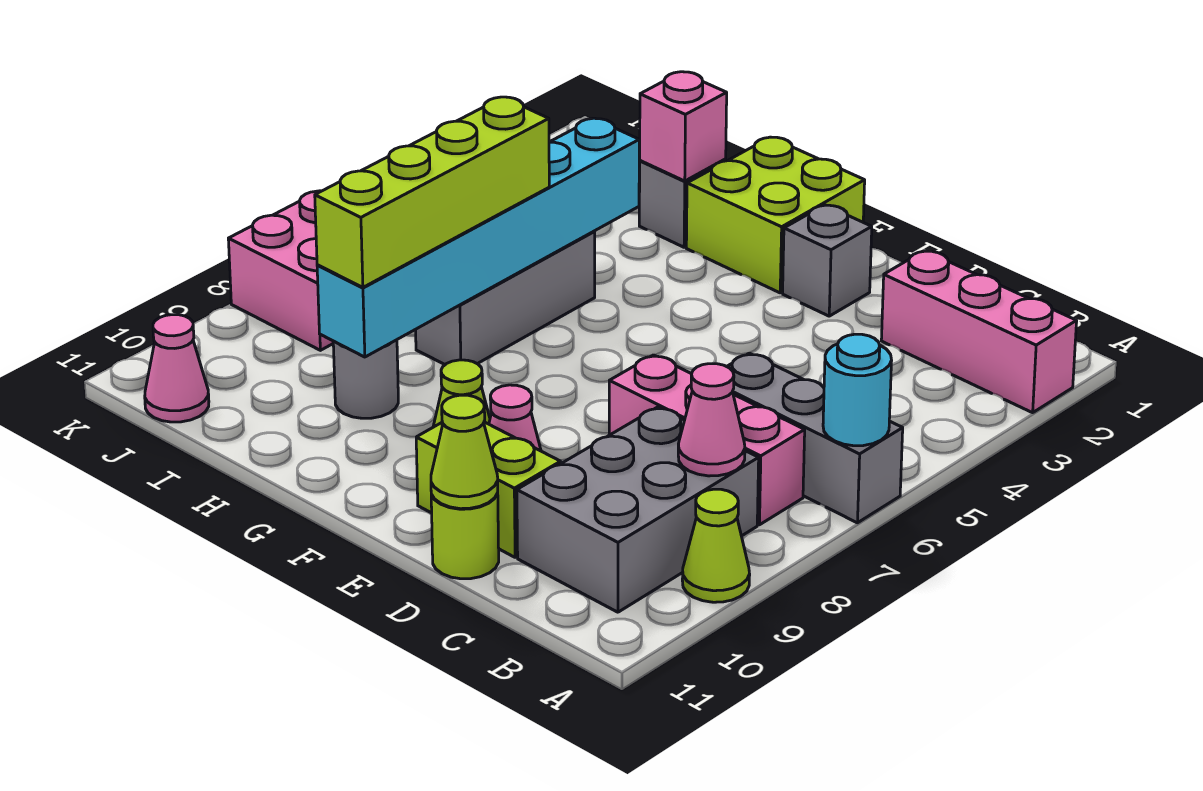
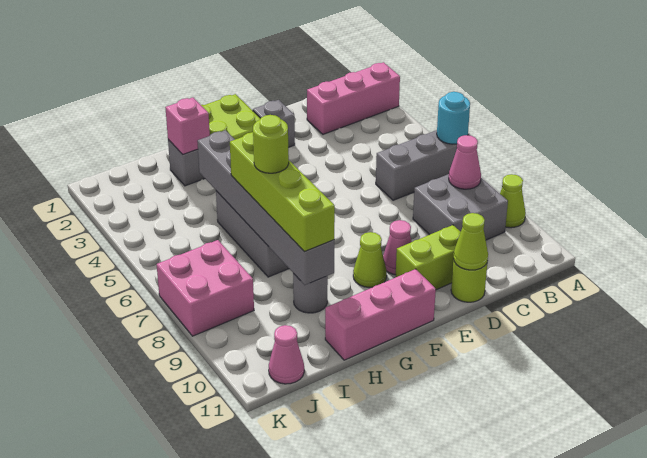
pink 1x3 brick [609,355,805,525] -> pink 1x3 brick moved to [325,269,436,360]
grey 2x3 brick [517,407,759,612] -> grey 2x2 brick [413,174,508,240]
cyan 1x6 brick [317,118,639,357] -> grey 1x6 brick [197,130,334,285]
none -> lime 1x1 round brick [253,115,289,173]

